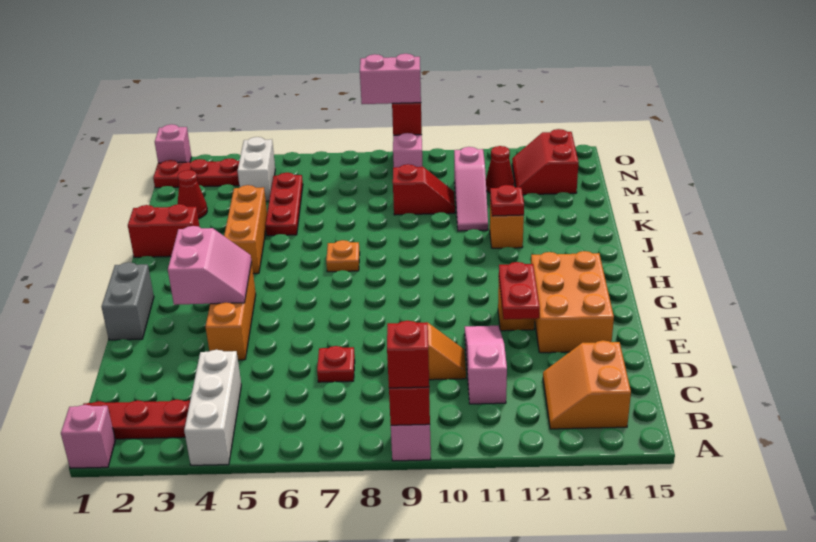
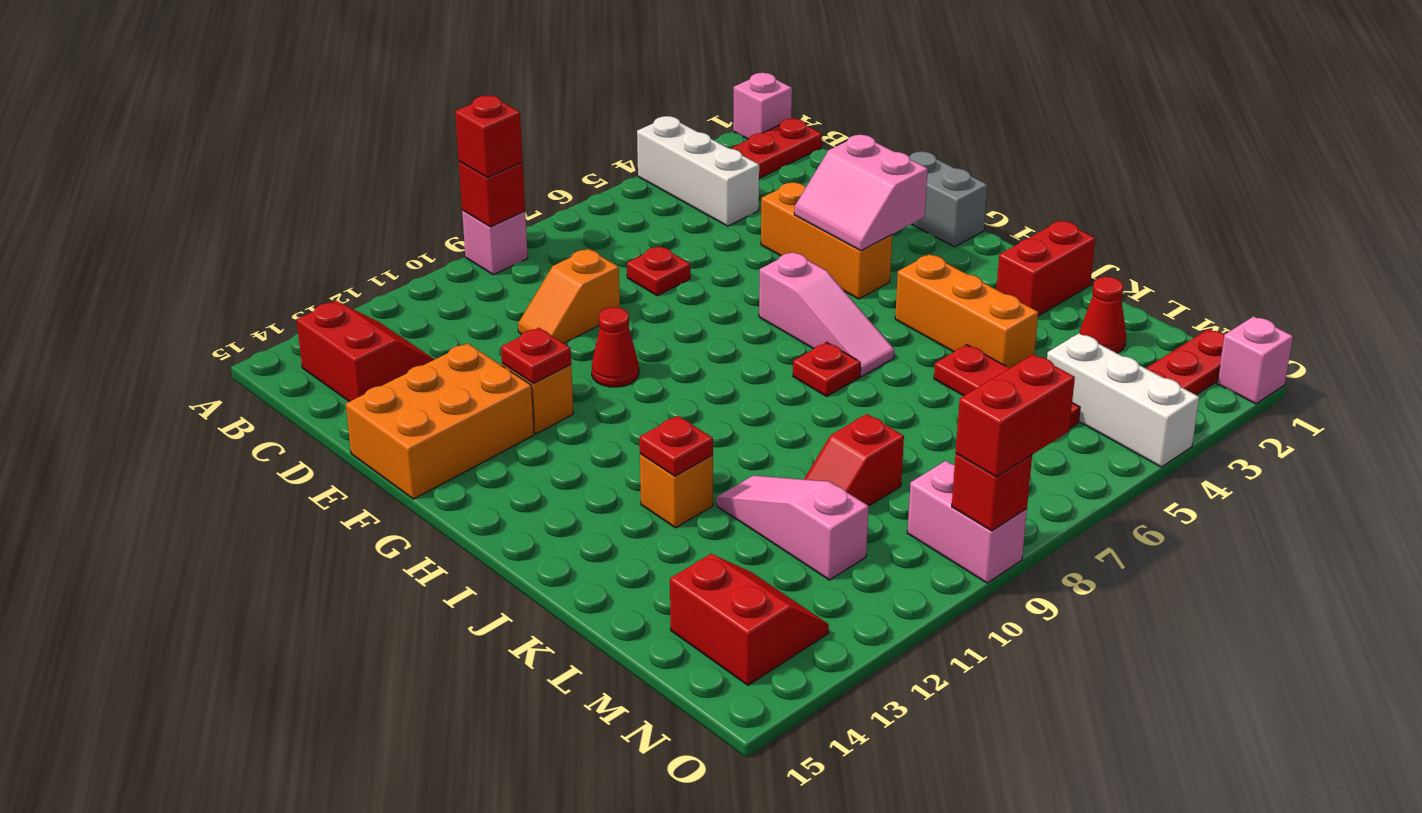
orange 2x2 slope [543,340,631,429] -> red 2x2 slope [297,301,435,402]
pink 1x3 slope [465,326,507,404] -> pink 1x3 slope moved to [759,252,895,377]
red 1x2 plate [499,262,540,319] -> red 1x1 plate [501,328,571,384]
orange 2x3 brick [531,251,614,353] -> orange 2x3 brick turned to [346,343,534,499]
orange 1x1 plate [326,240,360,272] -> red 1x1 plate [793,342,861,396]
white 1x2 brick [238,137,275,201] -> white 1x3 brick [1047,333,1199,467]
red 1x1 cone [486,146,514,193] -> red 1x1 cone moved to [592,307,639,387]
pink 1x2 brick [360,54,421,104] -> red 1x2 brick [956,355,1075,477]

